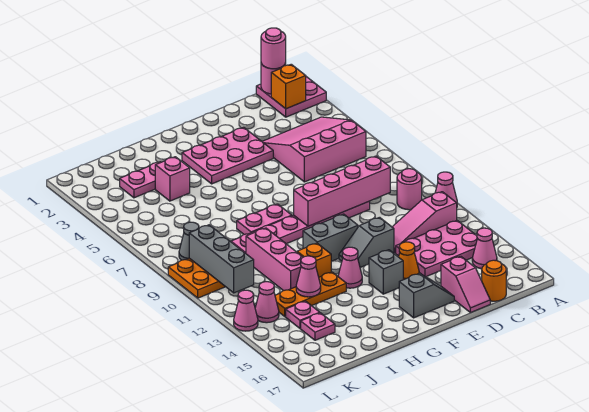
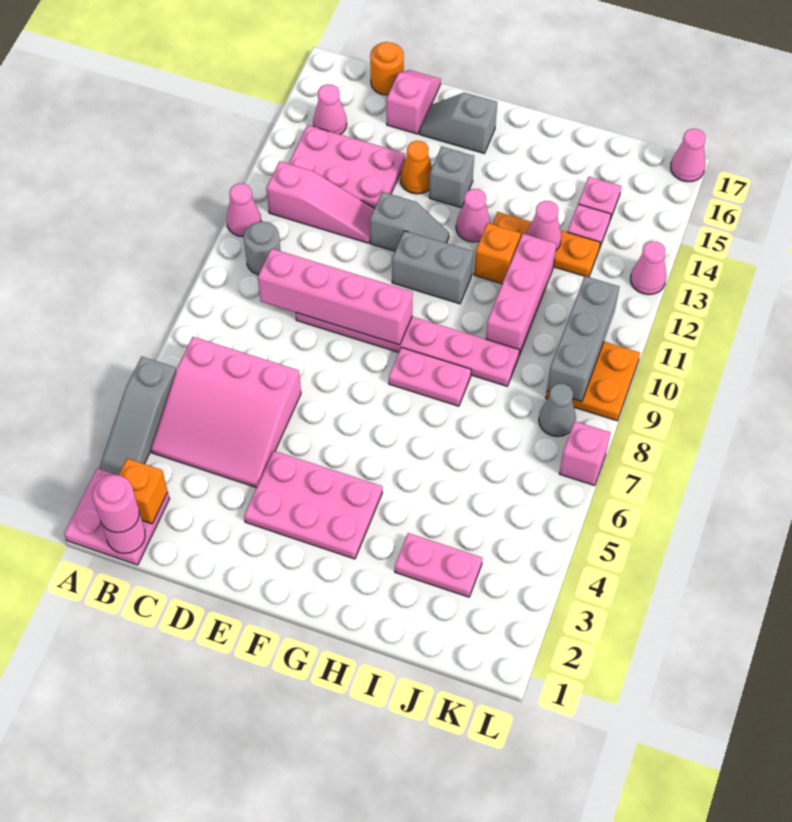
none -> grey 1x3 slope [99,357,176,475]
pink 1x1 round brick [397,169,422,210] -> grey 1x1 round brick [244,222,281,275]
pink 1x1 brick [155,157,190,201] -> pink 1x1 brick moved to [559,421,610,486]
pink 1x1 cone [255,282,279,323] -> pink 1x1 cone moved to [671,129,705,182]

